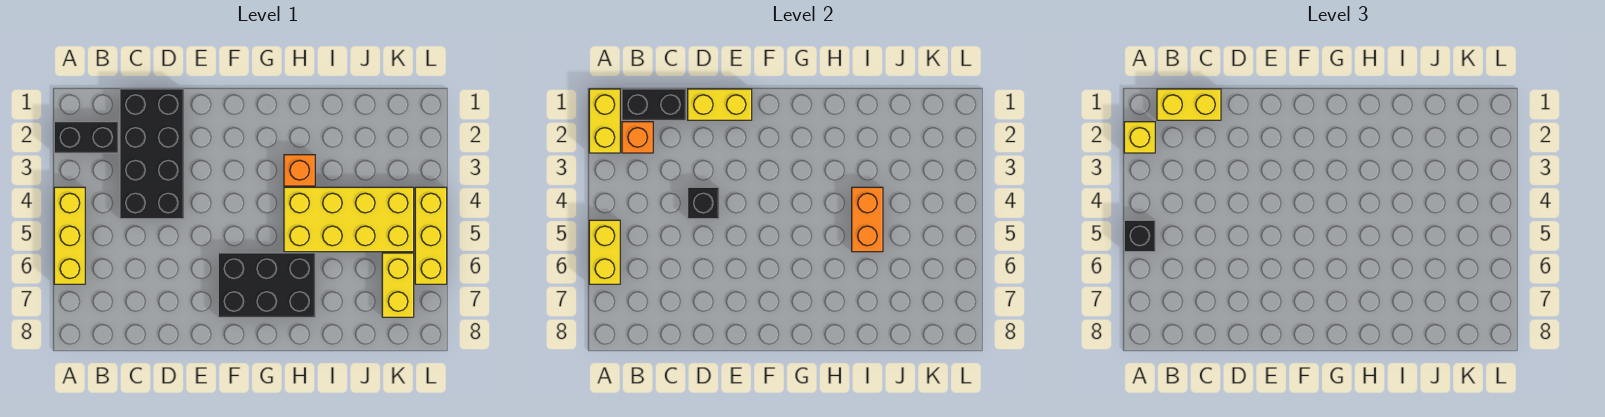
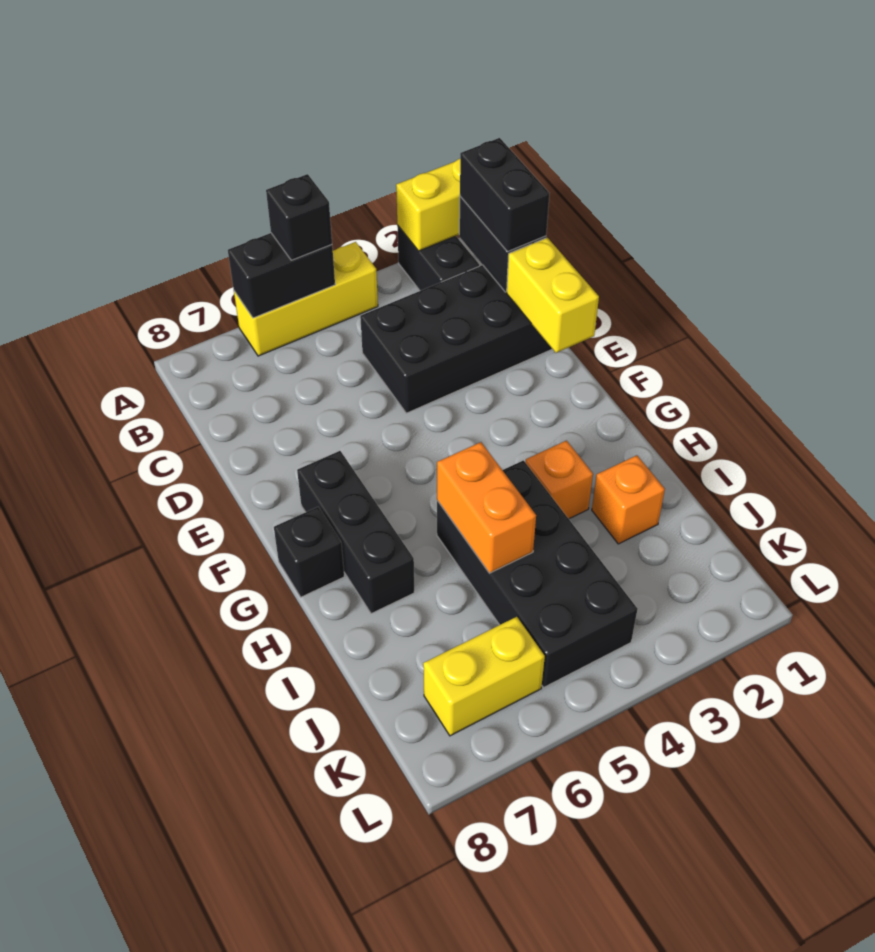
yellow 1x1 brick [1124,122,1155,153] -> none
yellow 1x2 brick [589,220,620,284] -> black 1x2 brick [228,233,335,318]
yellow 1x2 brick [1157,89,1221,120] -> black 1x2 brick [460,138,550,252]
orange 1x1 brick [622,122,653,153] -> orange 1x1 brick moved to [592,455,665,544]
black 1x1 brick [688,187,719,219] -> black 1x1 brick moved to [274,507,344,597]
black 2x3 brick [218,253,315,317] -> black 1x3 brick [297,451,415,614]
yellow 2x4 brick [284,187,414,252] -> black 2x4 brick [437,460,638,687]
orange 1x2 brick [852,187,883,252] -> orange 1x2 brick turned to [437,442,536,573]
yellow 1x3 brick [415,187,447,284] -> none

